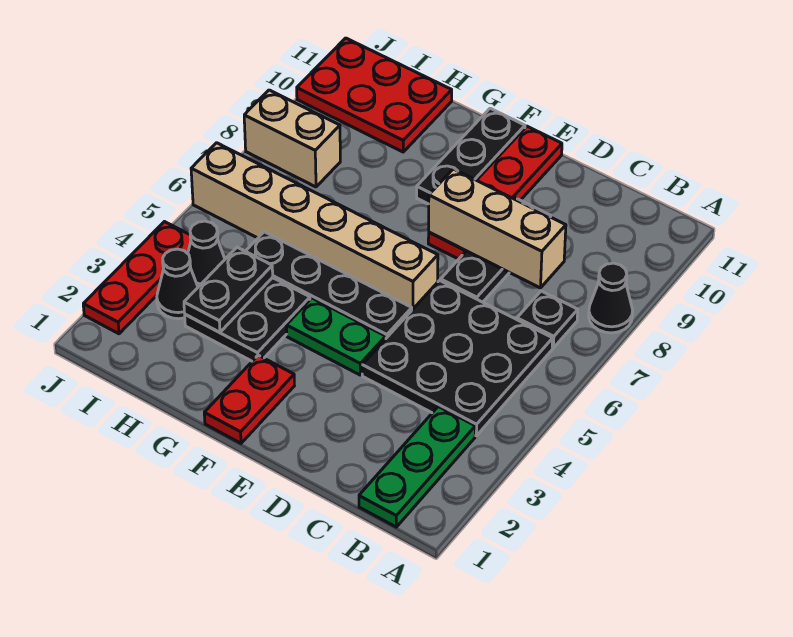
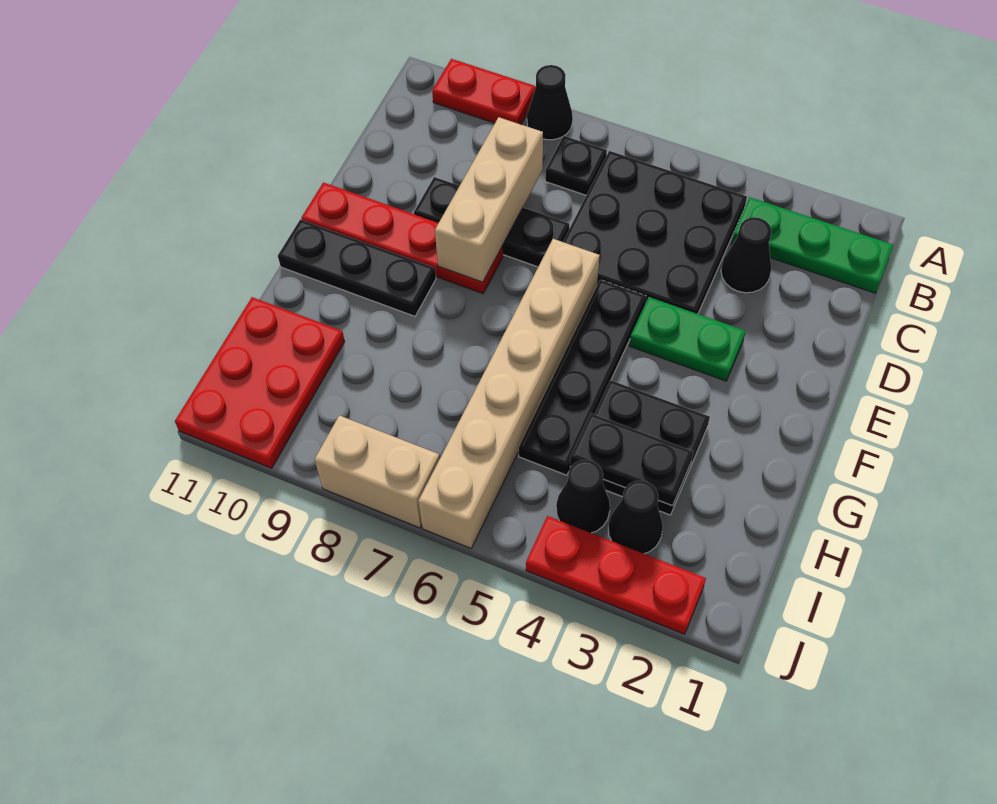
none -> black 1x1 cone [721,217,771,293]
green 1x2 plate [286,298,386,375] -> green 1x2 plate turned to [629,297,746,381]
red 1x2 plate [204,355,294,443] -> red 1x2 plate moved to [432,59,536,124]
tan 1x2 brick [244,90,340,187] -> tan 1x2 brick turned to [315,415,440,528]

